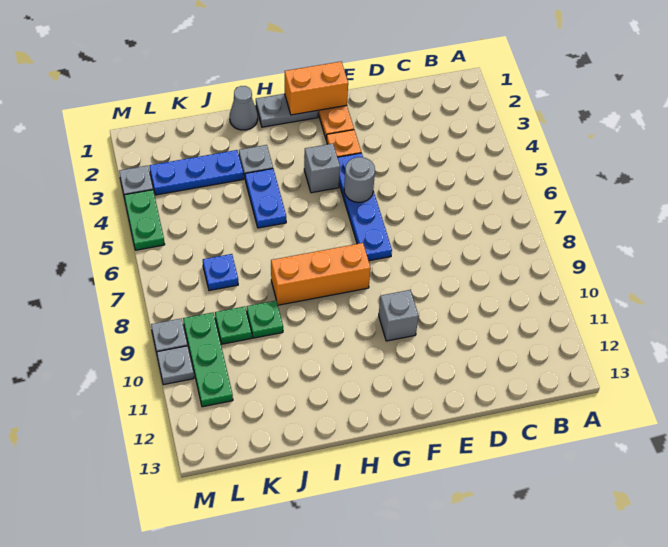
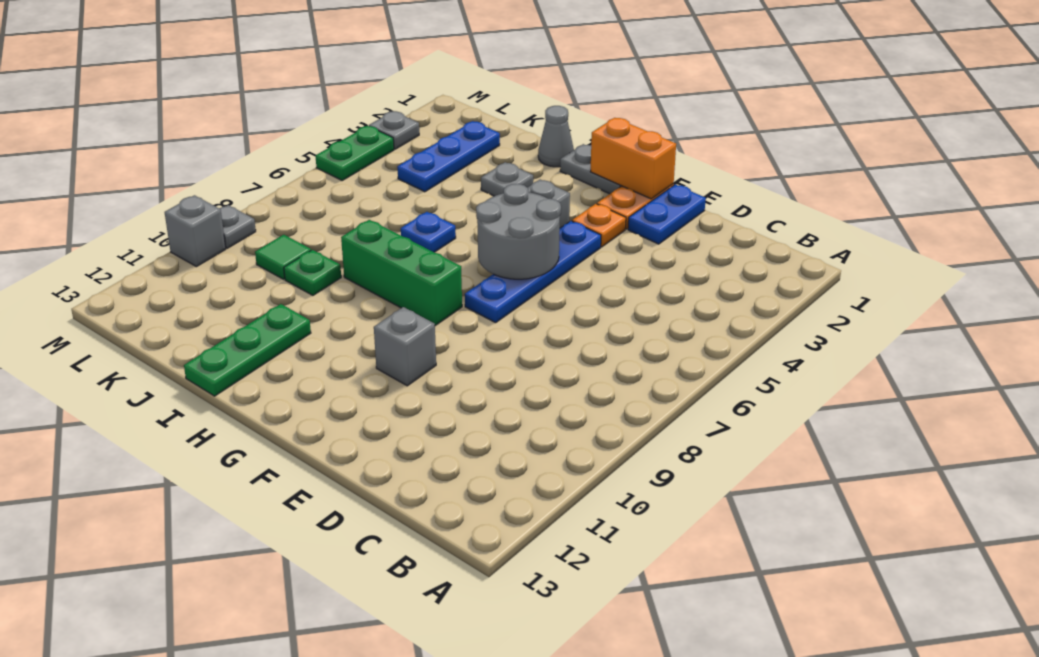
grey 1x1 round brick [344,157,375,202] -> grey 2x2 round brick [476,184,561,279]
orange 1x3 brick [271,243,371,305] -> green 1x3 brick [341,220,462,326]
blue 1x2 plate [245,169,286,228] -> blue 1x2 plate moved to [628,184,706,244]
blue 1x3 plate [149,150,243,195] -> blue 1x3 plate turned to [397,121,500,192]
blue 1x1 plate [203,254,238,291] -> blue 1x1 plate moved to [401,212,456,252]
green 1x1 plate [215,306,252,344] -> green 1x1 tile [255,235,311,279]
green 1x3 plate [183,313,233,407] -> green 1x3 plate moved to [184,304,311,396]
grey 1x1 plate [157,346,194,385] -> grey 1x1 brick [165,195,226,267]

